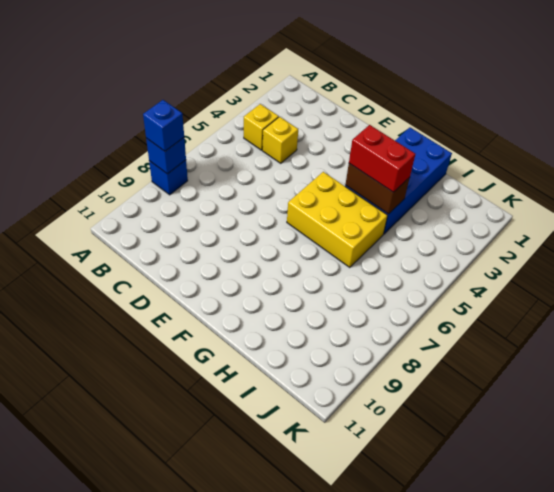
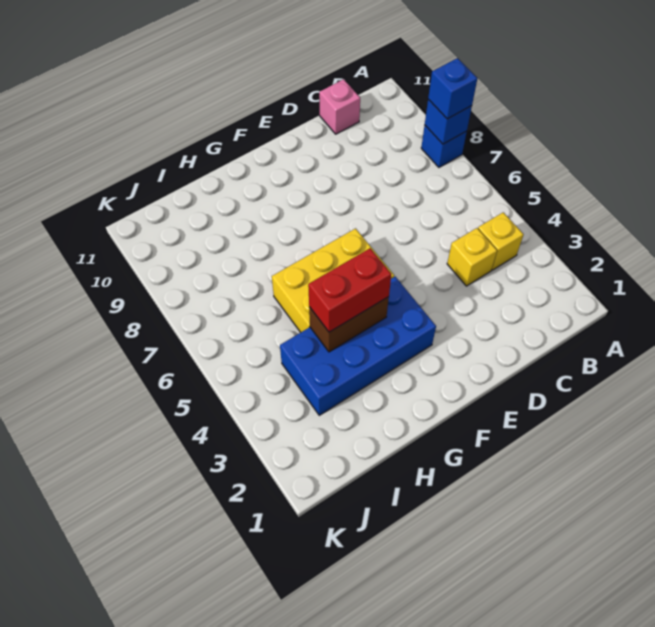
none -> pink 1x1 brick [319,79,360,134]
blue 2x4 brick [345,128,452,234] -> blue 2x4 brick turned to [280,277,436,415]

